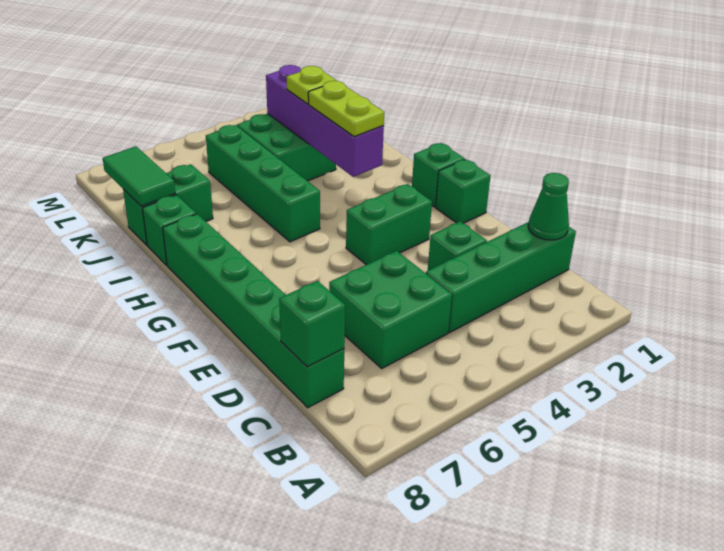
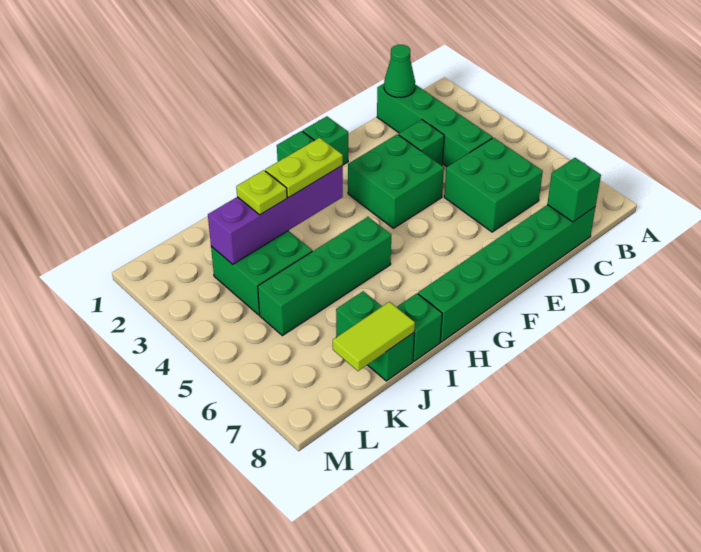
green 1x2 brick [346,184,432,265] -> green 2x2 brick [348,134,444,228]
green 1x2 tile [103,146,175,206] -> lime 1x2 tile [333,302,415,371]

